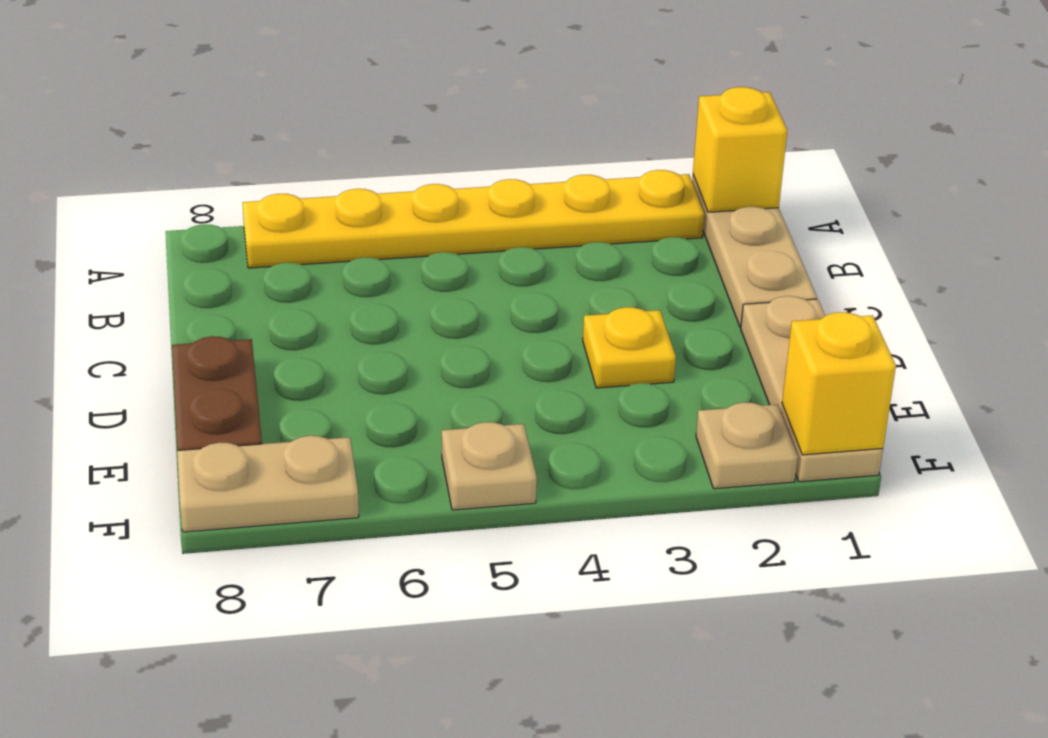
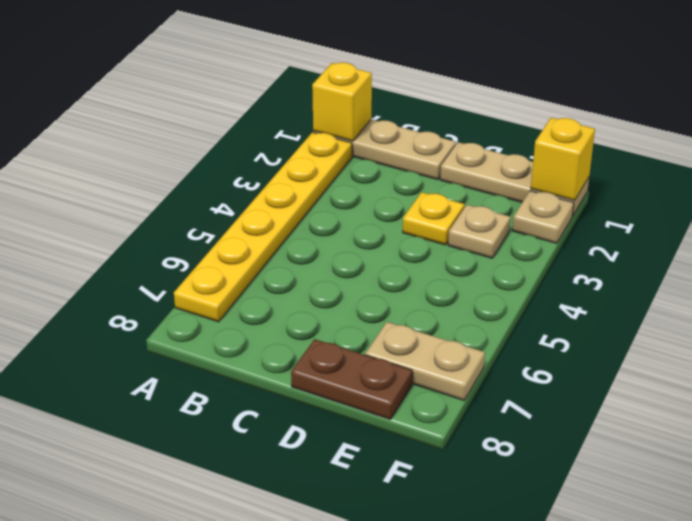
tan 1x1 plate [442,422,537,510] -> tan 1x1 plate moved to [448,205,511,258]
tan 1x2 plate [177,436,359,532] -> tan 1x2 plate turned to [365,322,485,400]

